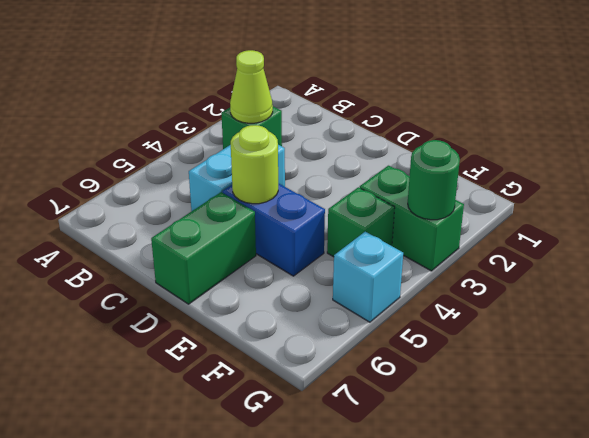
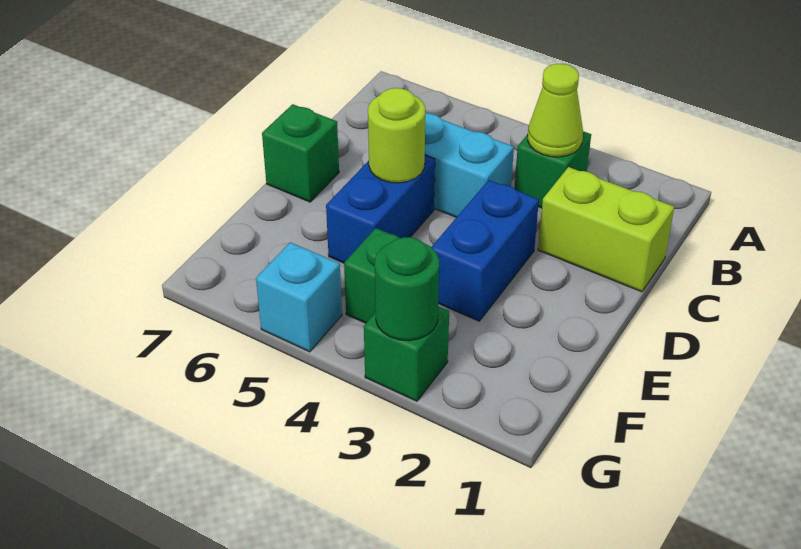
none -> lime 1x2 brick [538,167,674,292]
none -> blue 1x2 brick [432,180,539,321]
green 1x2 brick [151,192,256,304] -> green 1x1 brick [262,104,339,202]
green 1x2 brick [360,166,464,271] -> green 1x1 brick [364,306,449,401]

